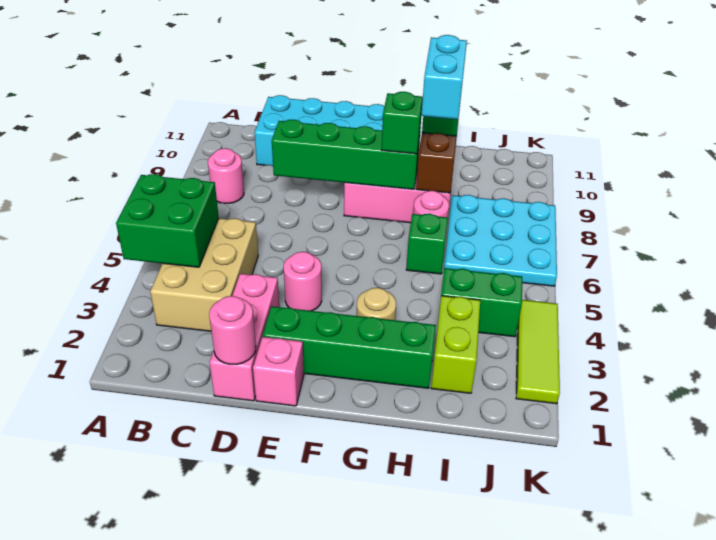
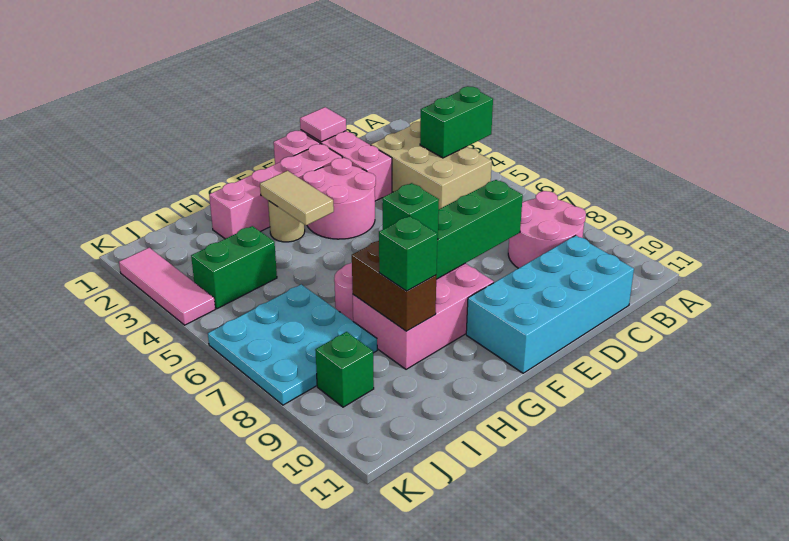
green 2x2 brick [116,174,219,267] -> green 1x2 brick [420,86,493,158]
pink 1x1 round brick [208,148,244,203] -> pink 2x2 round brick [508,191,586,268]
pink 1x1 round brick [209,296,256,364] -> pink 1x1 tile [300,107,346,142]
green 1x4 brick [263,306,436,388] -> pink 1x4 brick [209,144,342,239]
pink 1x1 round brick [284,252,322,311] -> pink 2x2 round brick [303,158,376,239]
none -> tan 1x2 tile [260,171,334,225]
green 1x1 brick [406,214,448,274] -> green 1x1 brick moved to [315,332,374,407]
cyan 1x2 brick [421,35,467,119] -> none
lime 1x2 brick [431,296,480,393] -> none
lime 1x3 tile [516,300,560,404] -> pink 1x3 tile [119,248,215,325]

